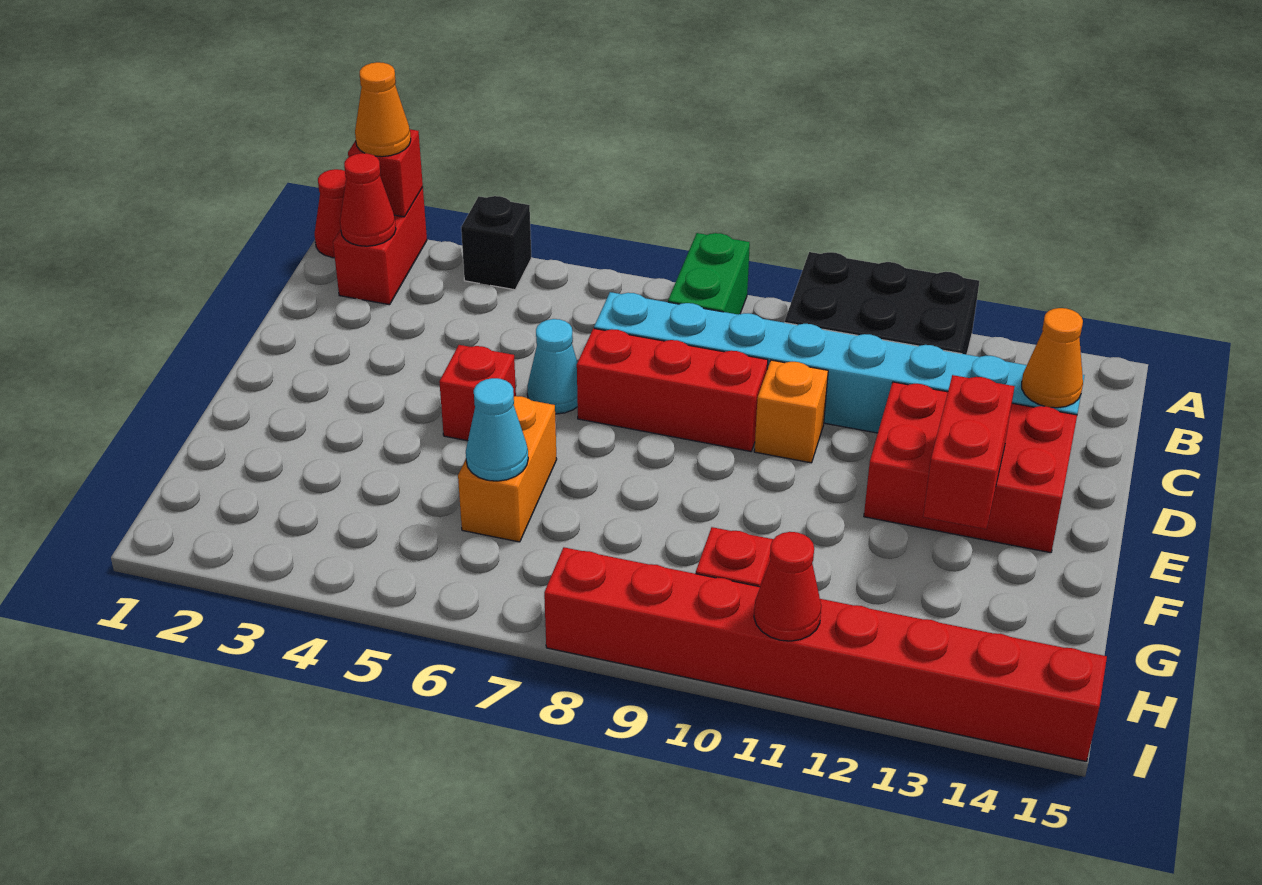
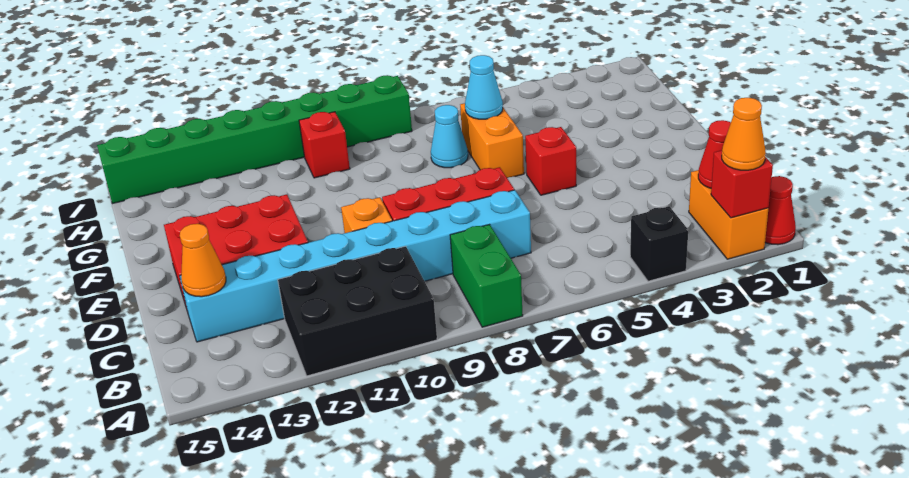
red 1x2 brick [333,187,427,305] -> orange 1x2 brick [689,170,768,259]
cyan 1x1 cone [527,319,578,414] -> cyan 1x1 cone moved to [431,105,468,168]
red 1x2 brick [923,375,1015,529] -> none
red 1x8 brick [544,547,1107,762] -> green 1x8 brick [97,75,412,204]
red 1x1 cone [754,532,821,641] -> none

